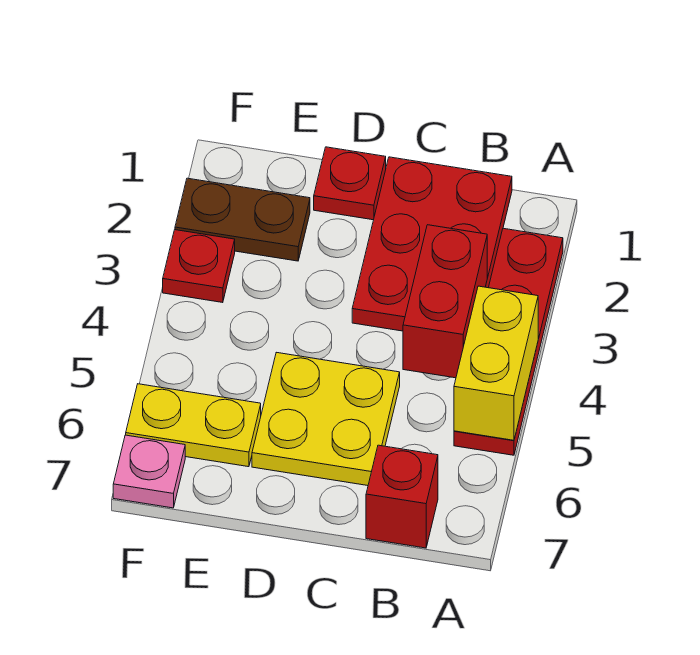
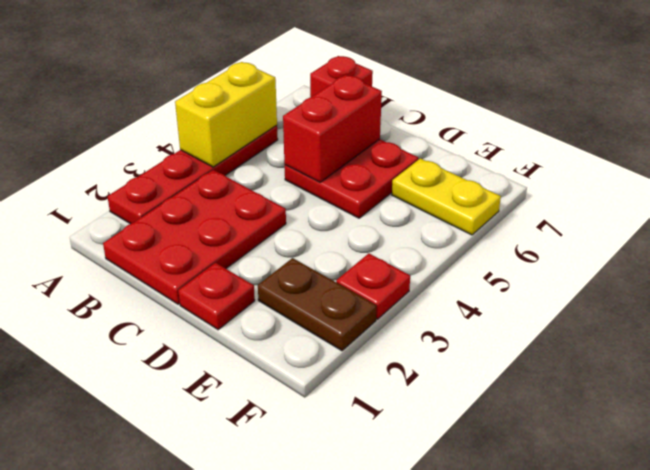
red 1x2 brick [403,225,487,378] -> red 1x2 brick moved to [283,75,382,182]
yellow 2x2 plate [252,352,400,486] -> red 2x2 plate [285,139,418,218]
pink 1x1 plate [113,435,185,508] -> none

